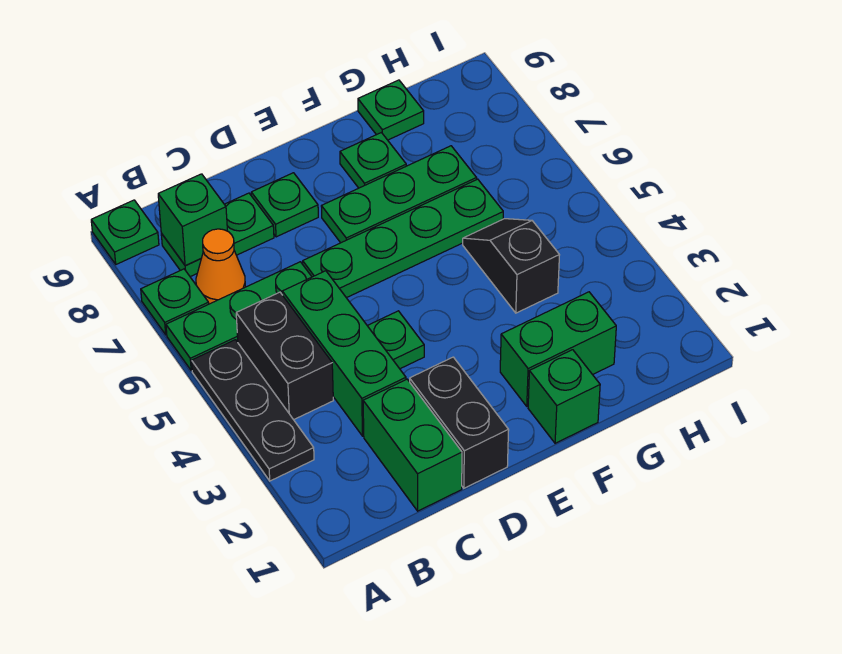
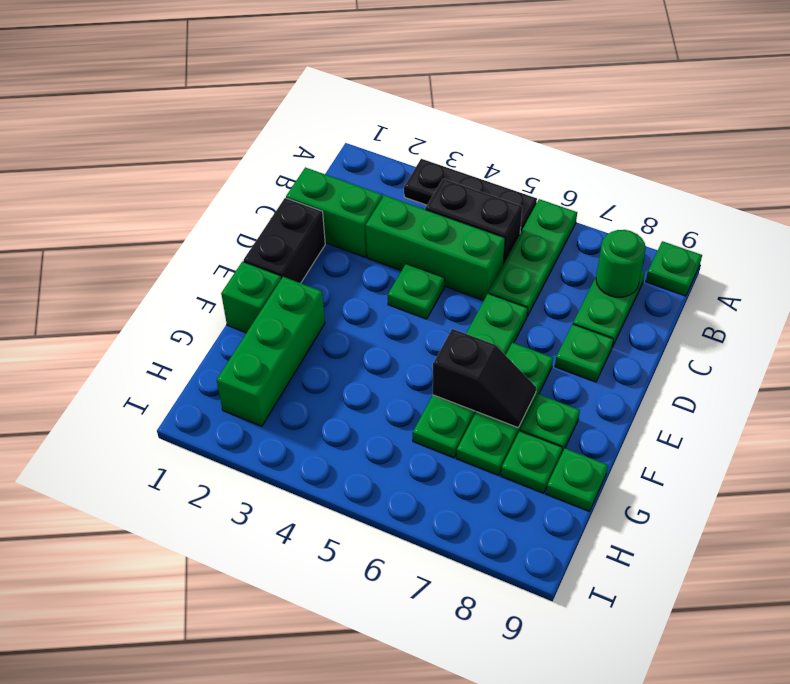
green 1x1 plate [141,269,209,335] -> green 1x1 plate moved to [501,431,562,493]
orange 1x1 cone [196,229,245,304] -> none
green 1x1 brick [158,174,227,266] -> green 1x1 round brick [596,230,646,297]
black 1x2 brick [410,357,509,488] -> black 1x2 brick turned to [244,198,325,283]
green 1x2 brick [500,292,616,406] -> green 1x3 brick [217,277,325,426]
black 1x2 slope [463,219,559,313] -> black 1x2 slope moved to [433,329,536,428]

